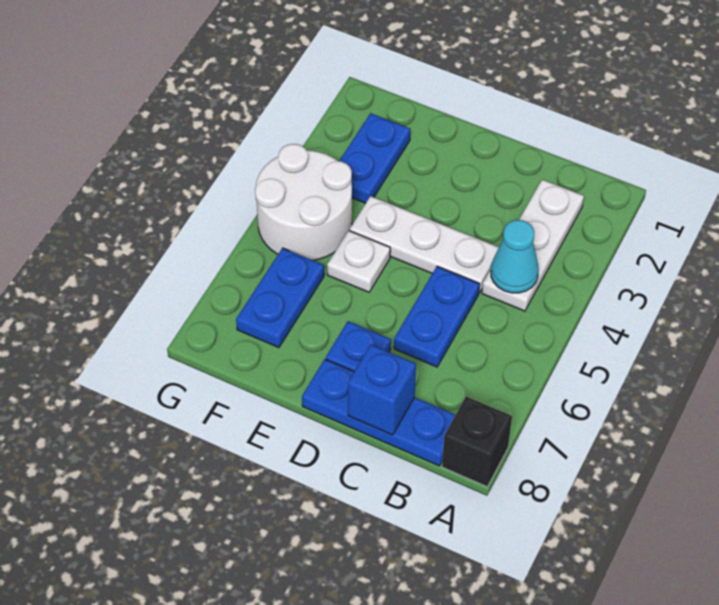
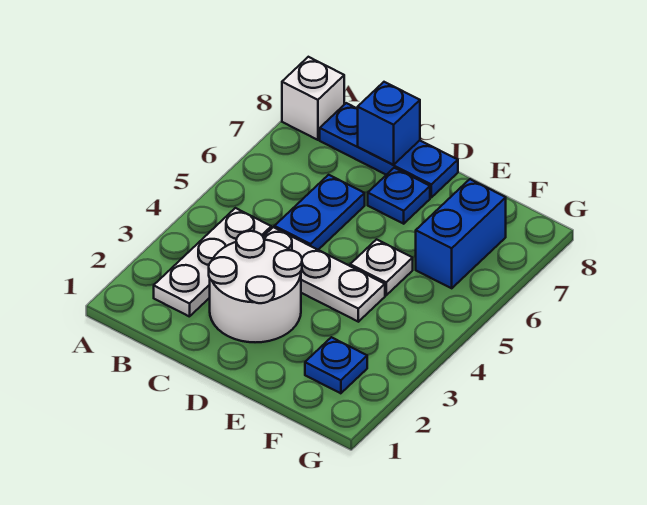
black 1x1 brick [442,397,512,487] -> white 1x1 brick [282,57,344,140]
cyan 1x1 cone [491,220,539,293] -> none
blue 1x2 plate [339,113,410,203] -> blue 1x1 plate [305,337,367,393]
white 2x2 round brick [255,144,352,260] -> white 2x2 round brick moved to [209,231,302,342]
blue 1x2 plate [236,248,324,348] -> blue 1x2 brick [416,179,506,288]

